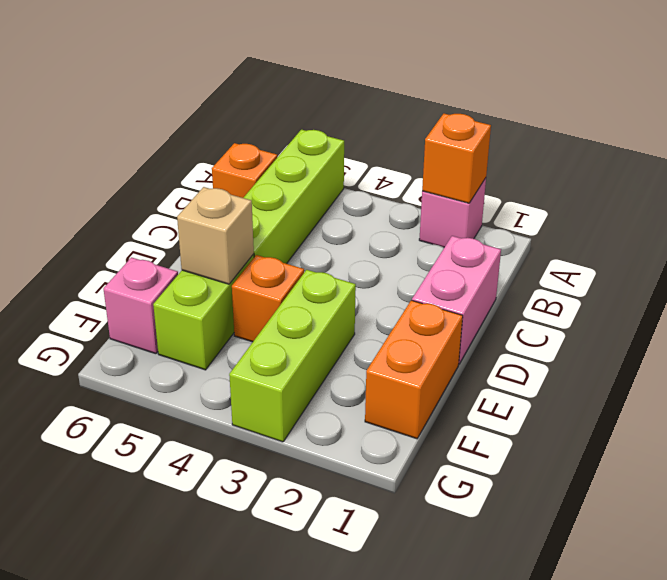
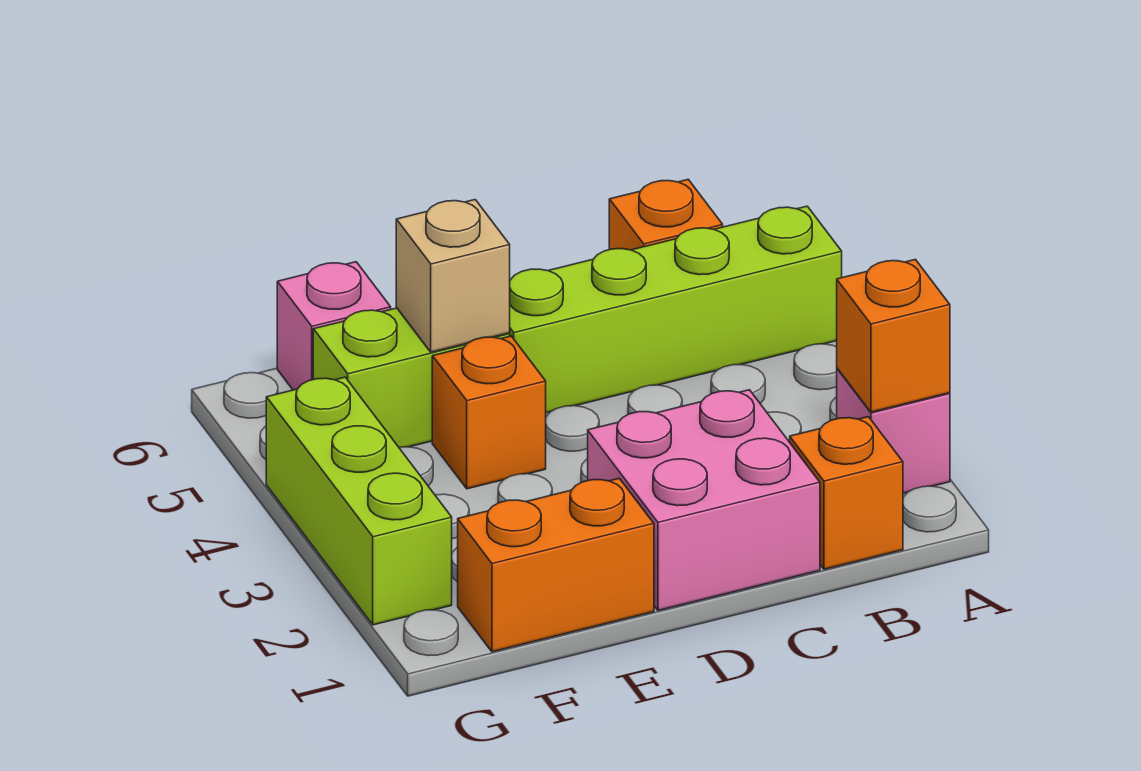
none -> orange 1x1 brick [790,417,903,569]
pink 1x2 brick [412,236,501,364] -> pink 2x2 brick [588,390,820,611]
lime 1x3 brick [229,270,356,442] -> lime 1x3 brick turned to [266,377,452,625]

